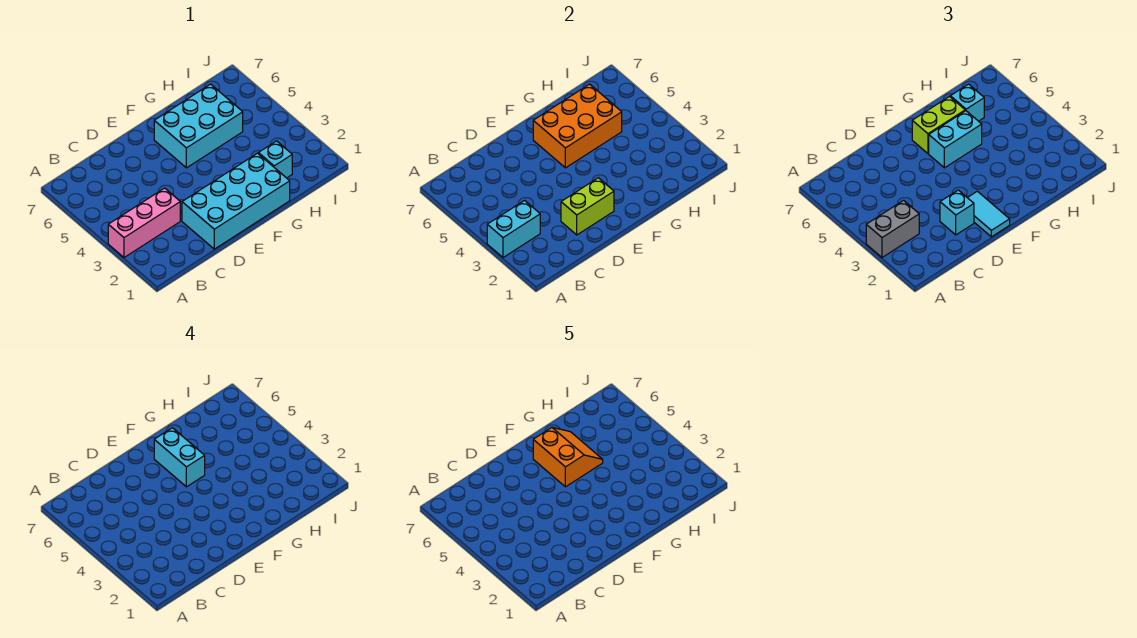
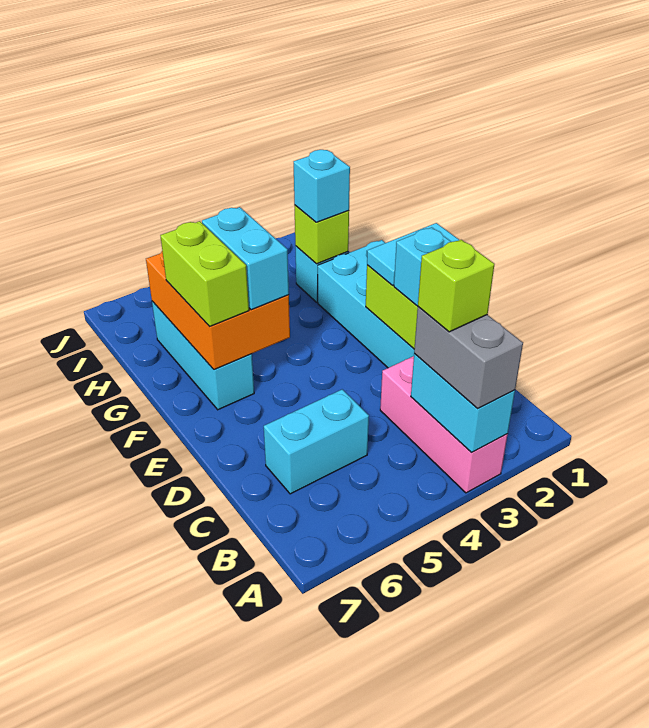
none -> lime 1x1 brick [418,240,494,332]
cyan 2x3 brick [154,84,243,168] -> cyan 1x3 brick [152,301,254,410]
cyan 1x2 brick [154,428,205,487] -> cyan 1x2 brick moved to [264,389,369,494]
orange 2x2 slope [533,427,603,487] -> none
none -> lime 1x1 brick [295,205,349,264]
cyan 1x1 brick [950,84,984,121] -> cyan 1x1 brick moved to [294,150,350,222]

